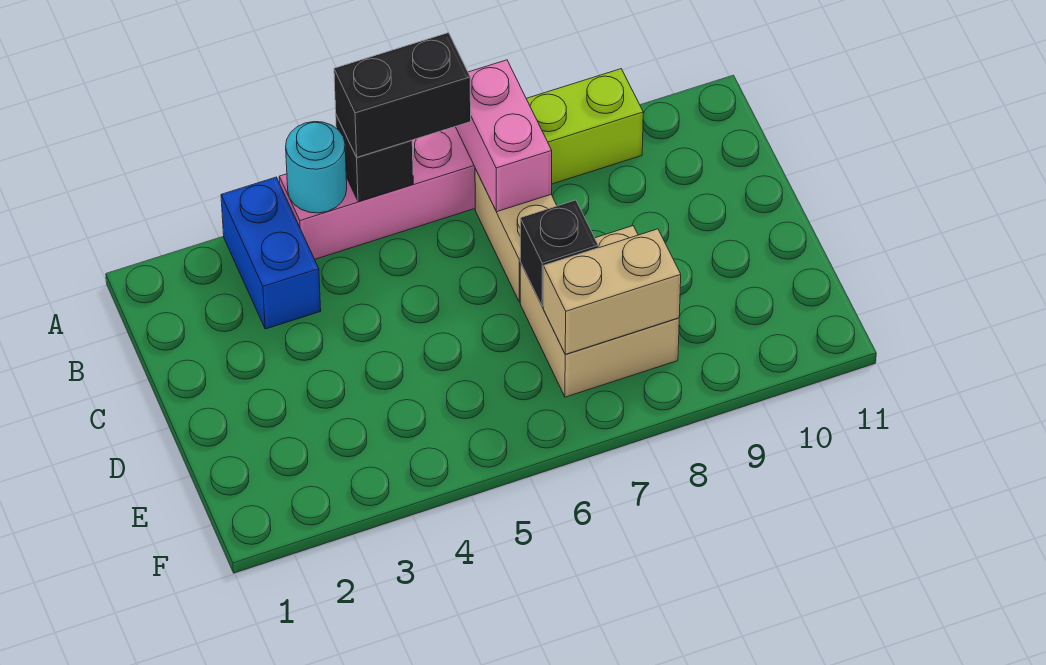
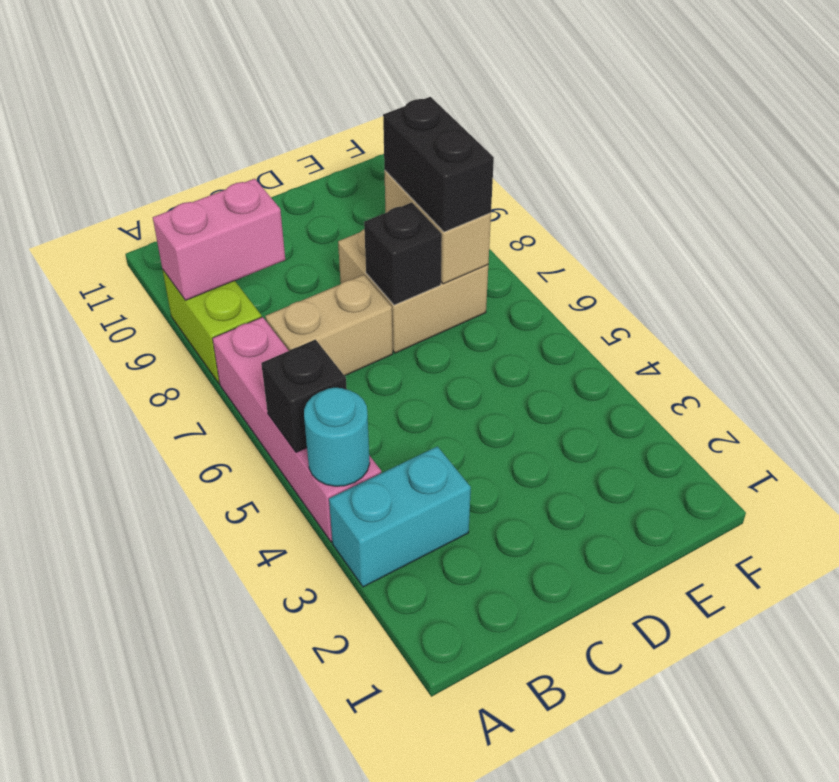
blue 1x2 brick [221,177,321,329] -> cyan 1x2 brick [329,446,471,587]
black 1x2 brick [334,33,471,157] -> black 1x2 brick moved to [383,97,494,232]
pink 1x2 brick [455,60,552,212] -> pink 1x2 brick moved to [153,179,285,300]

